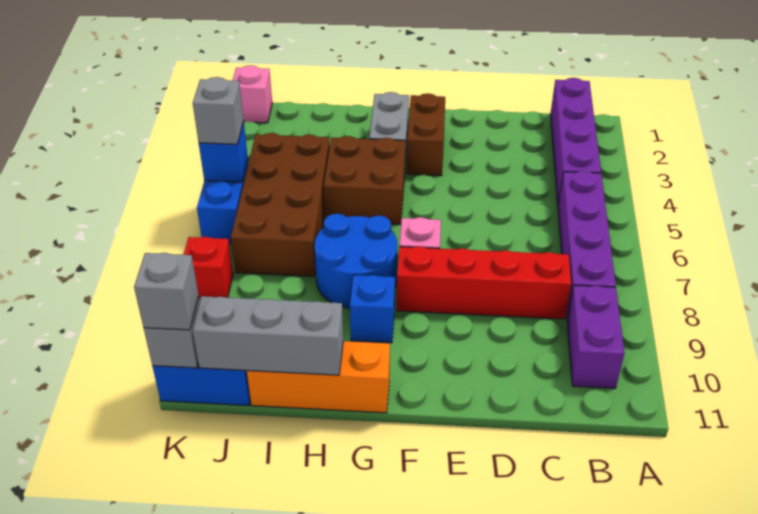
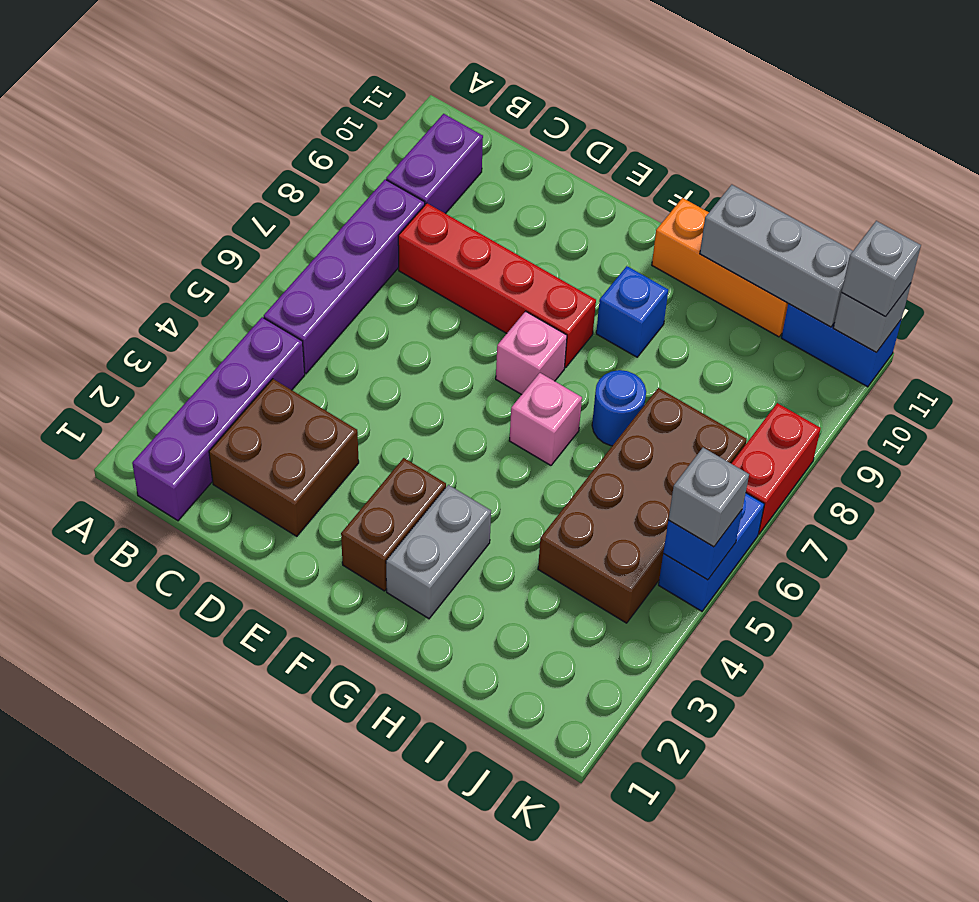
brown 2x2 brick [324,136,405,225] -> brown 2x2 brick moved to [209,379,359,536]
blue 2x2 round brick [314,214,397,308] -> blue 1x1 round brick [592,370,646,446]
pink 1x1 brick [232,66,272,123] -> pink 1x1 brick moved to [509,373,582,465]
red 1x1 brick [184,237,233,300] -> red 1x2 brick [731,403,821,534]

